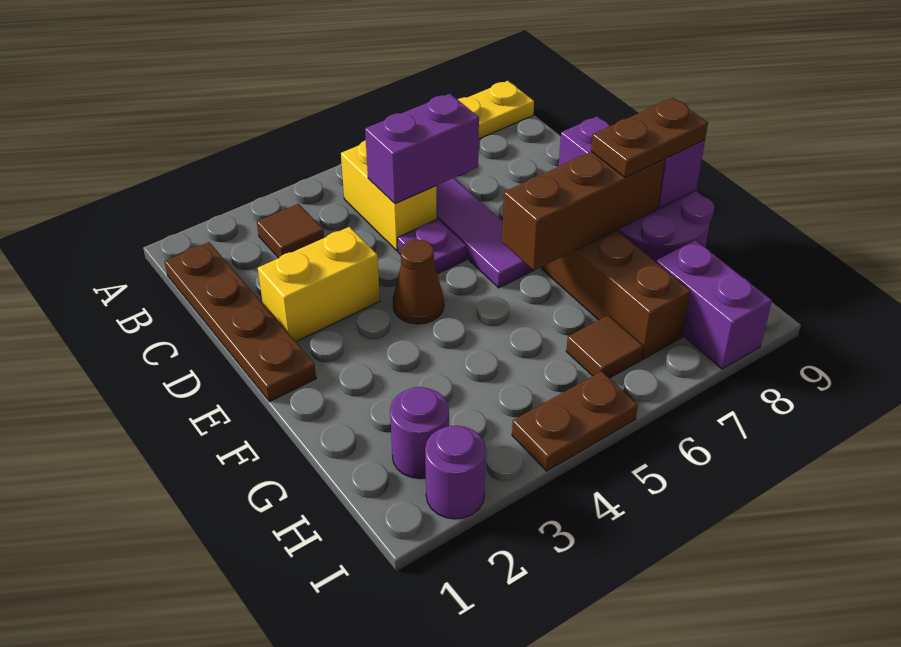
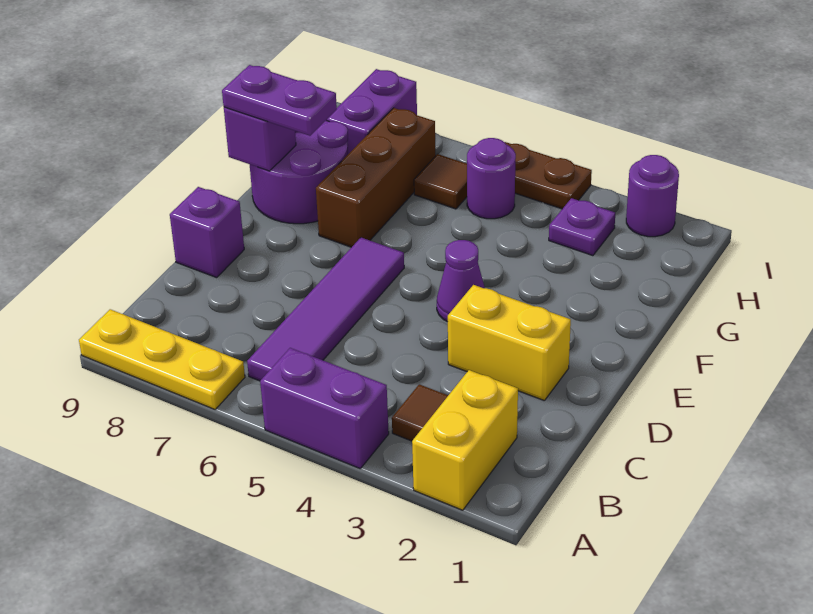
brown 1x4 plate [165,242,316,402] -> none
yellow 1x2 brick [341,140,437,251] -> yellow 1x2 brick moved to [412,370,518,510]
purple 1x2 brick [365,94,479,204] -> purple 1x2 brick moved to [260,348,389,468]
purple 1x1 plate [398,219,466,274] -> purple 1x1 plate moved to [549,198,615,256]
brown 1x1 cone [393,240,444,324] -> purple 1x1 cone [437,240,485,322]
brown 1x3 brick [502,152,665,271] -> none
brown 1x2 plate [591,98,708,177] -> purple 1x2 plate [222,65,337,136]
purple 1x1 round brick [390,387,449,479] -> purple 1x1 round brick moved to [467,138,516,219]

